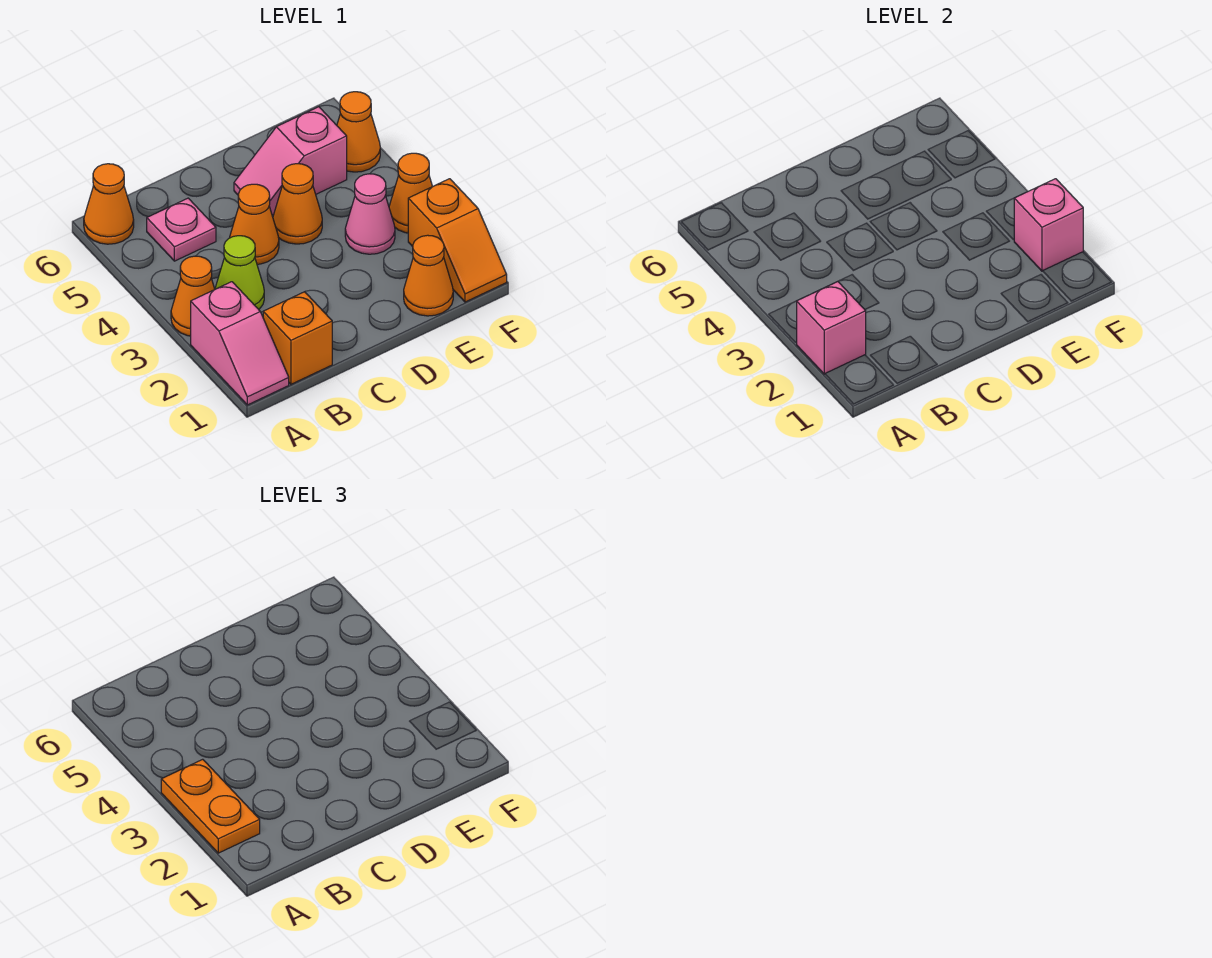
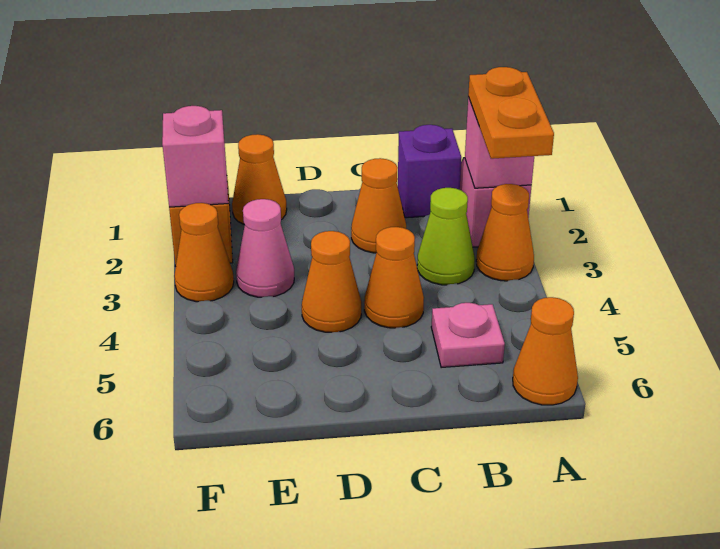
orange 1x1 brick [263,292,332,384] -> purple 1x1 brick [398,125,461,218]
pink 1x2 slope [234,107,347,215] -> none
orange 1x1 cone [337,92,380,172] -> orange 1x1 cone moved to [351,158,406,253]

